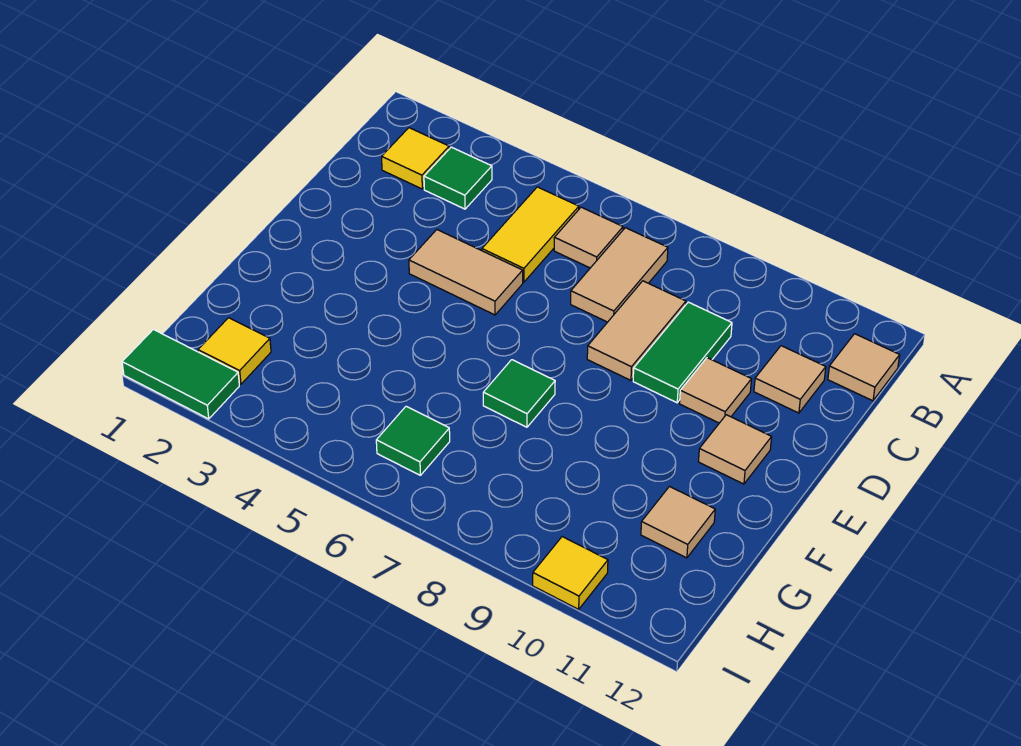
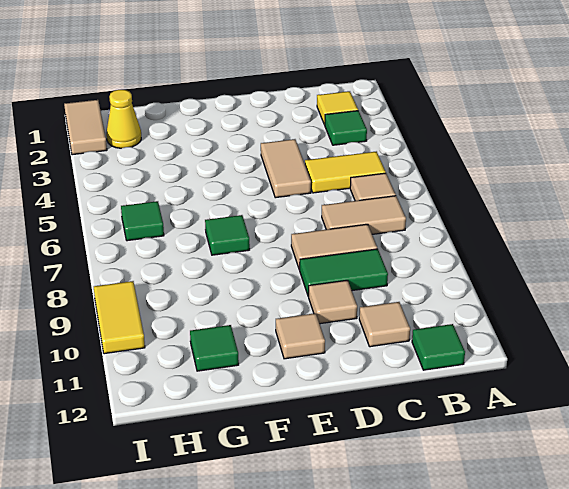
tan 1x1 tile [828,334,900,401] -> green 1x1 tile [412,324,465,370]
tan 1x1 tile [641,487,715,558] -> green 1x1 tile [190,325,239,371]
yellow 1x1 tile [198,318,271,384] -> yellow 1x1 cone [106,90,141,148]
green 1x2 tile [122,329,239,419] -> tan 1x2 tile [64,100,107,155]
yellow 1x1 tile [533,537,608,609] -> yellow 1x2 tile [94,281,145,354]

